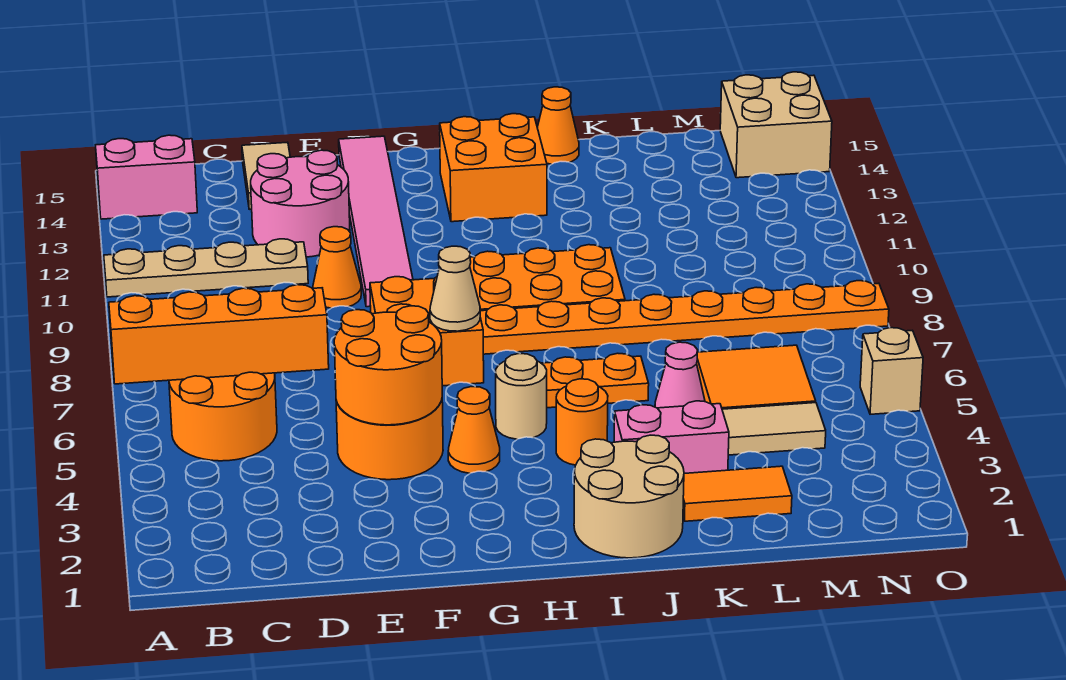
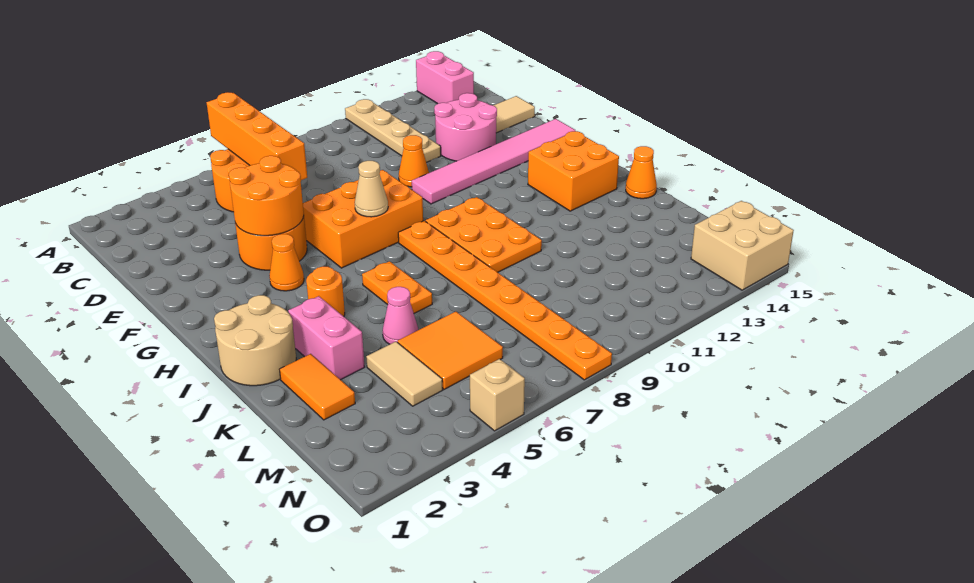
orange 2x2 brick [370,277,484,386] -> orange 2x3 brick [303,170,423,268]
tan 1x1 round brick [496,353,547,439] -> none

